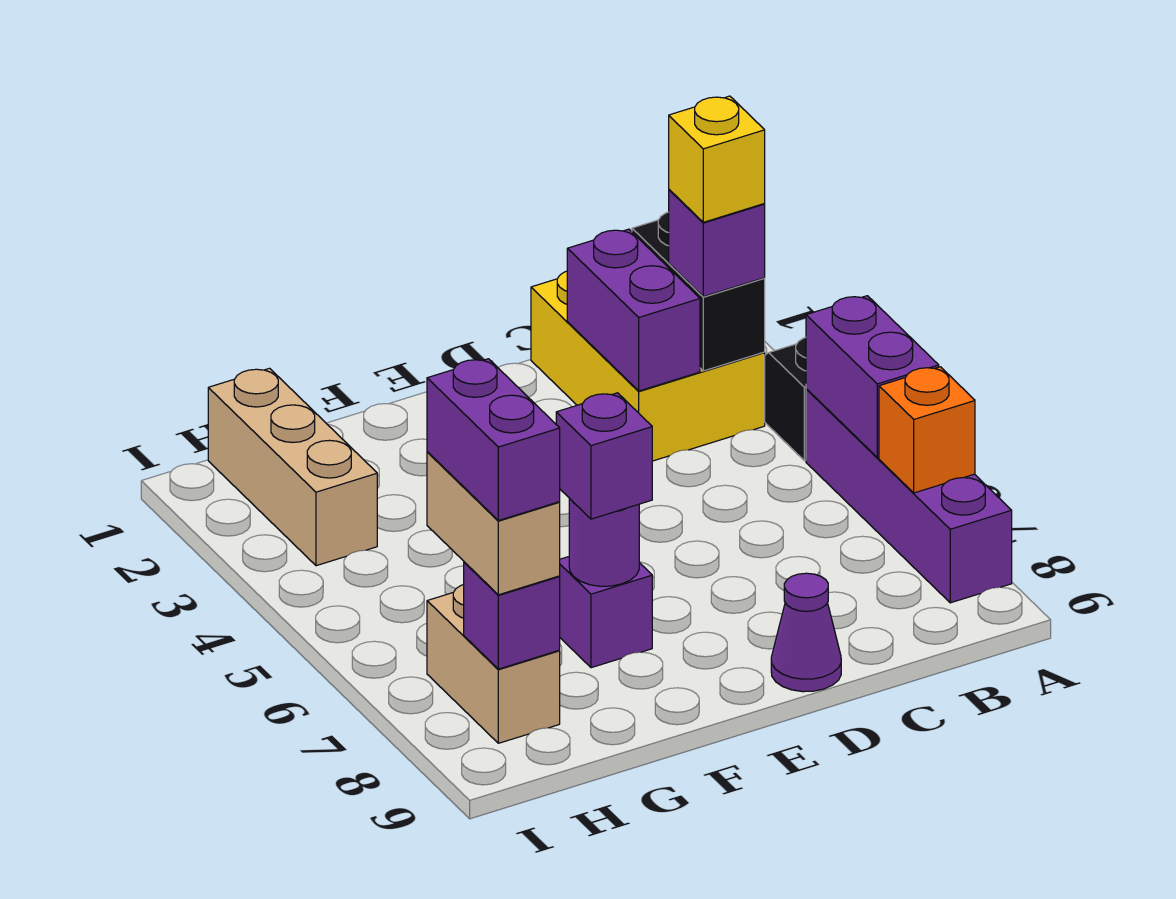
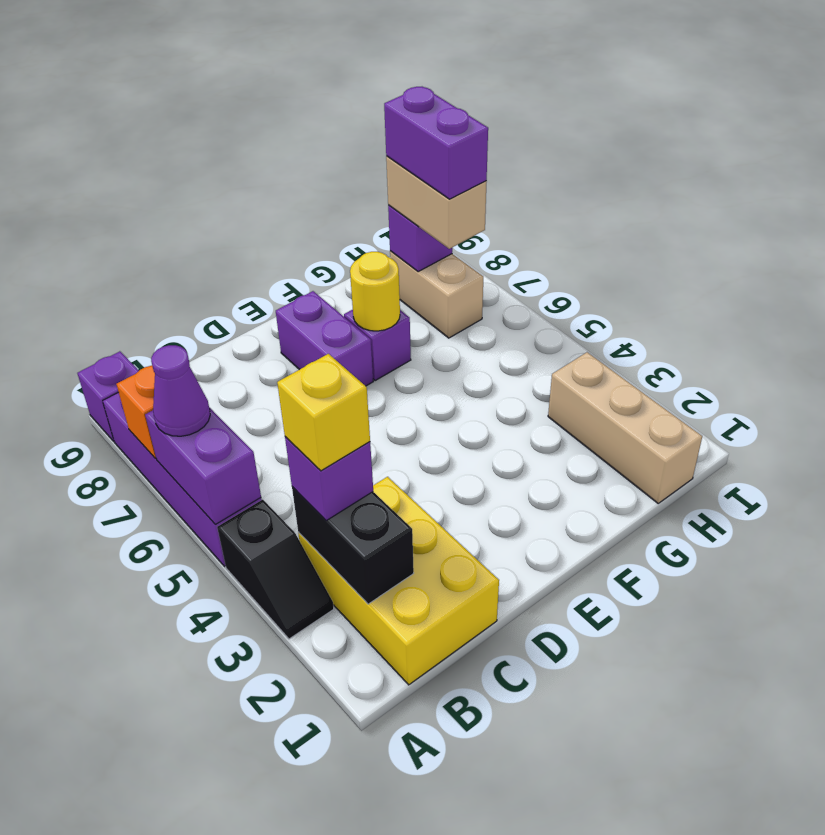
purple 1x2 brick [567,229,700,391] -> purple 1x2 brick moved to [276,291,373,386]
purple 1x1 cone [771,573,841,692] -> purple 1x1 cone moved to [151,345,210,436]
purple 1x1 round brick [569,498,639,586] -> yellow 1x1 round brick [350,252,400,331]
purple 1x1 brick [556,393,652,519] -> purple 1x1 brick moved to [78,351,139,441]

